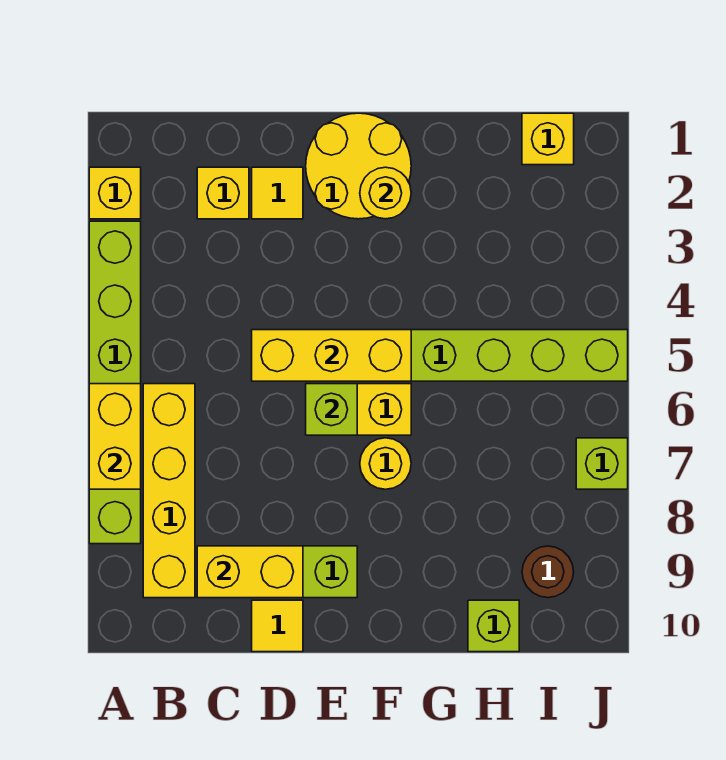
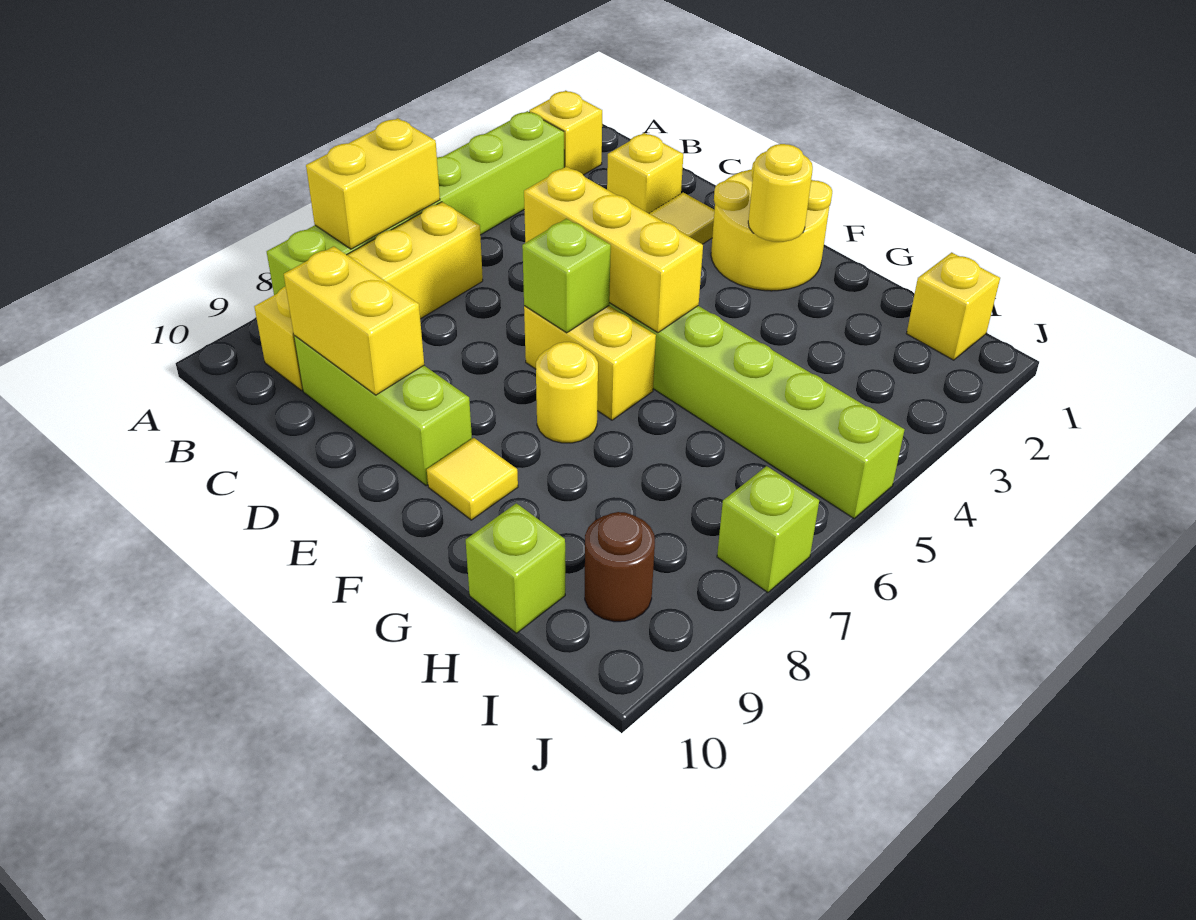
yellow 1x1 tile [252,600,303,652] -> yellow 1x1 tile moved to [427,438,518,520]

